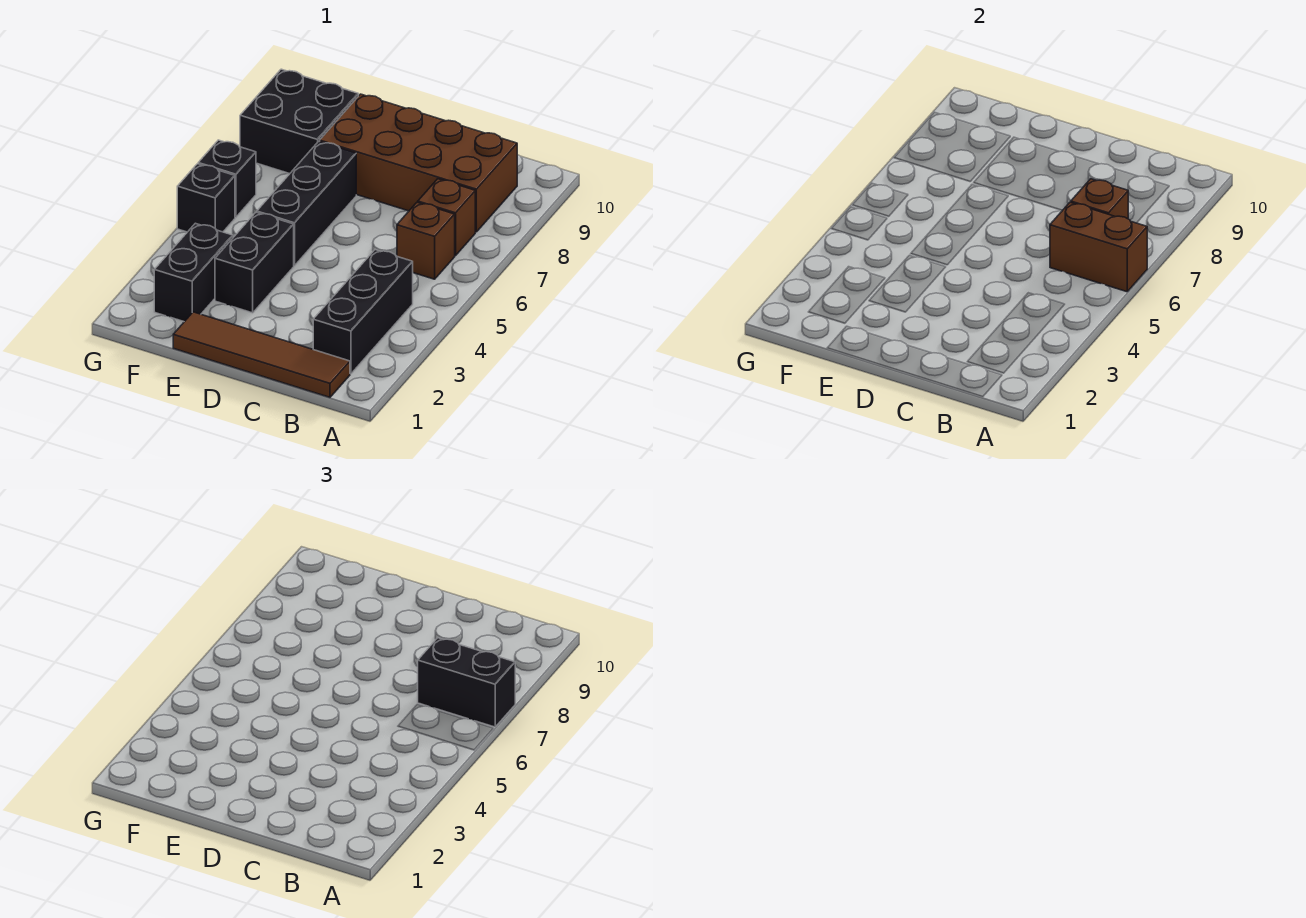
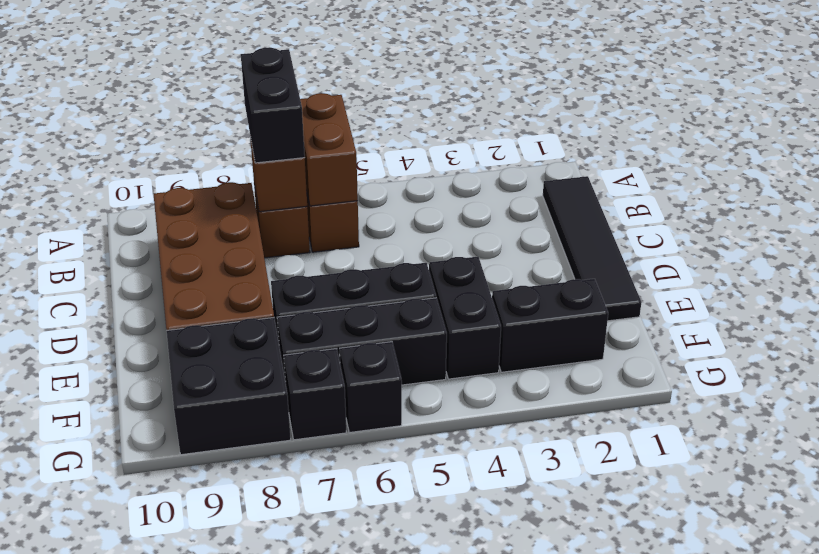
brown 1x4 tile [173,312,350,397] -> black 1x4 tile [543,176,642,321]
black 1x3 brick [313,250,413,374] -> black 1x3 brick moved to [277,298,447,385]
black 1x2 brick [215,212,294,313] -> black 1x2 brick turned to [429,257,501,379]
black 1x1 brick [177,164,235,232] -> black 1x1 brick moved to [284,349,346,440]

